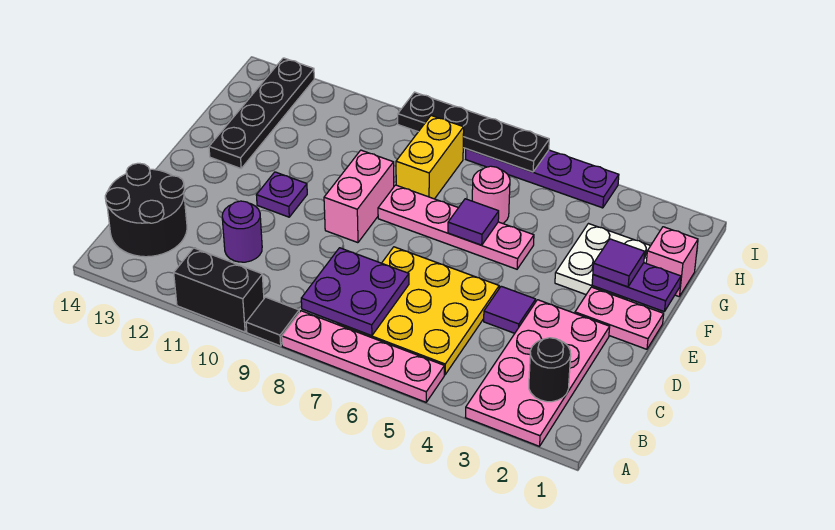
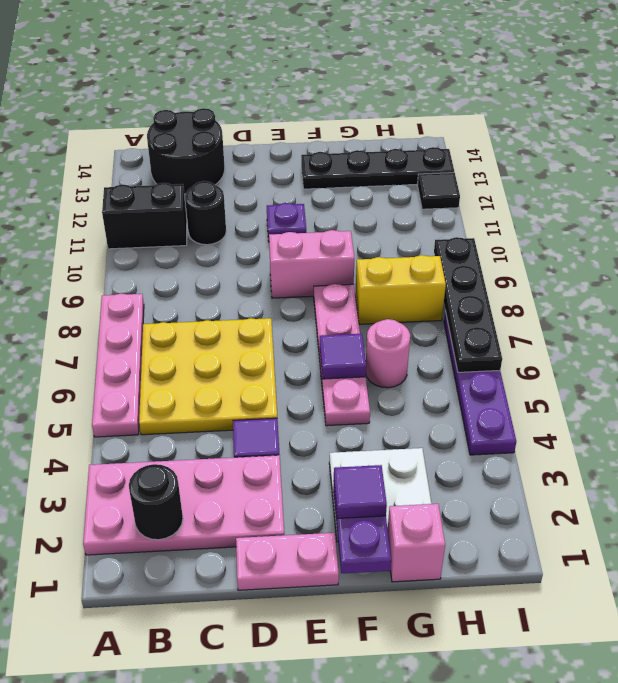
black 1x1 tile [246,297,299,346] -> black 1x1 tile moved to [418,173,460,209]
black 1x2 brick [174,248,264,332] -> black 1x2 brick turned to [102,183,187,249]
purple 2x2 plate [301,248,409,336] -> none
purple 1x1 round brick [222,201,262,262] -> black 1x1 round brick [185,181,226,245]
pink 1x2 plate [575,287,664,349] -> pink 1x2 plate turned to [236,533,339,590]

